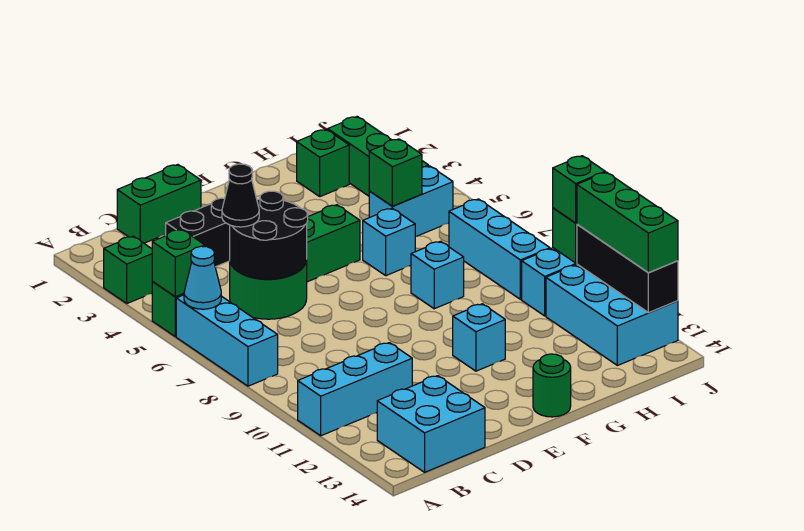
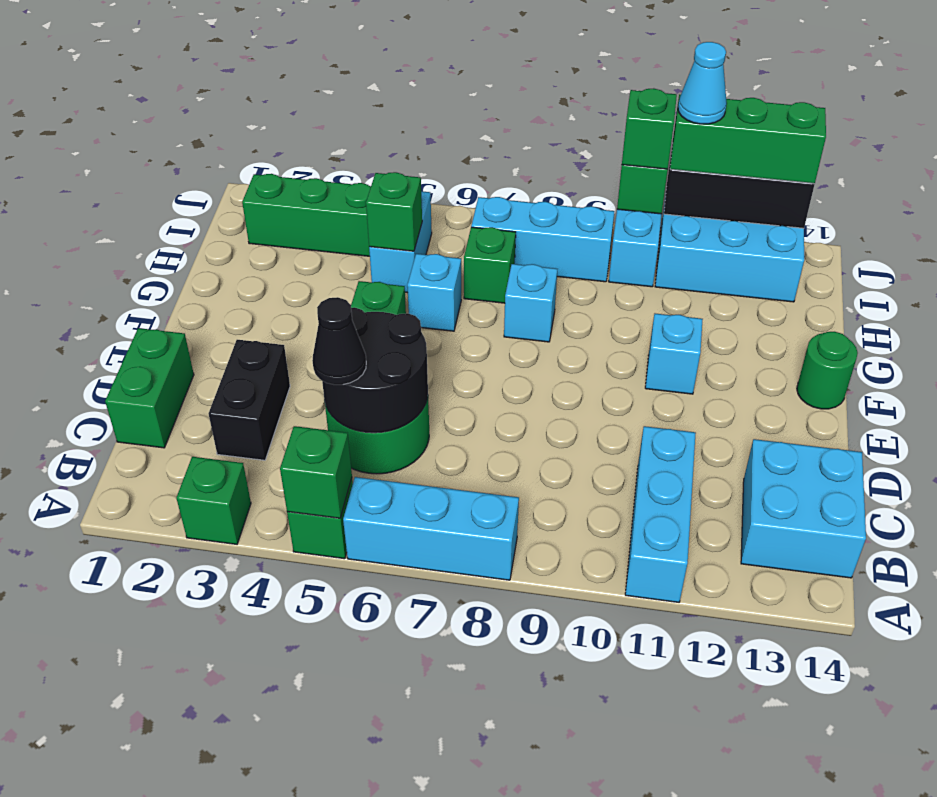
cyan 1x1 cone [184,246,221,309] -> cyan 1x1 cone moved to [678,42,727,124]
green 1x1 brick [297,129,349,197] -> green 1x1 brick moved to [464,227,516,303]

